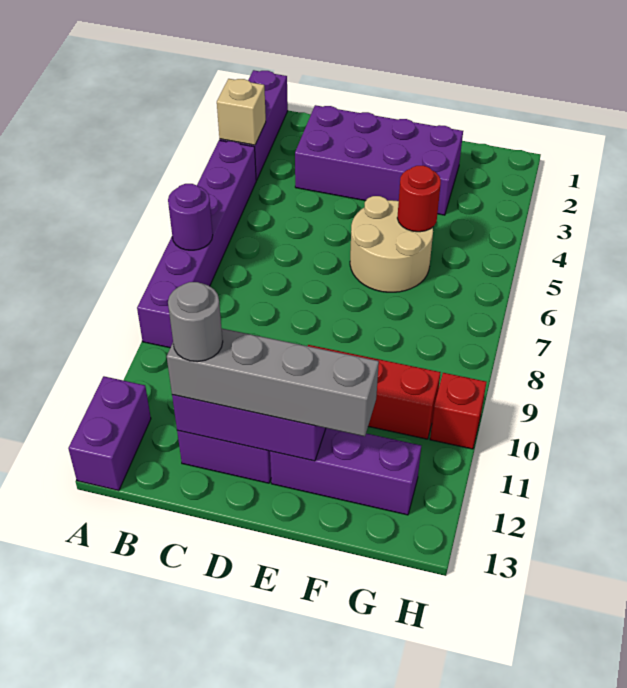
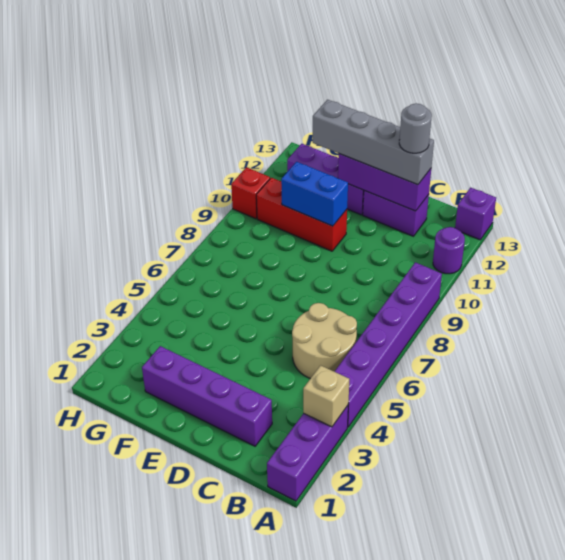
purple 1x1 round brick [168,184,213,250] -> purple 1x1 round brick moved to [433,227,465,274]
purple 1x2 brick [68,376,151,491] -> purple 1x1 brick [455,188,496,240]
purple 2x4 brick [295,105,463,215] -> purple 1x4 brick [142,346,272,446]
tan 2x2 round brick [350,196,433,292] -> tan 2x2 round brick moved to [292,303,357,379]
none -> blue 1x2 brick [281,162,348,226]
red 1x1 round brick [397,166,441,232] -> none

